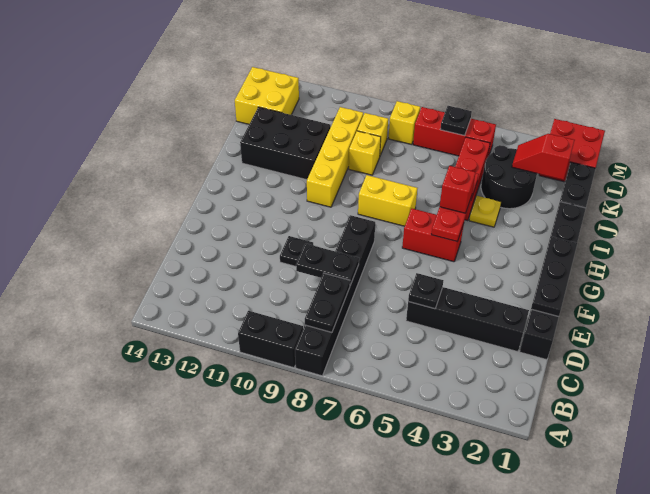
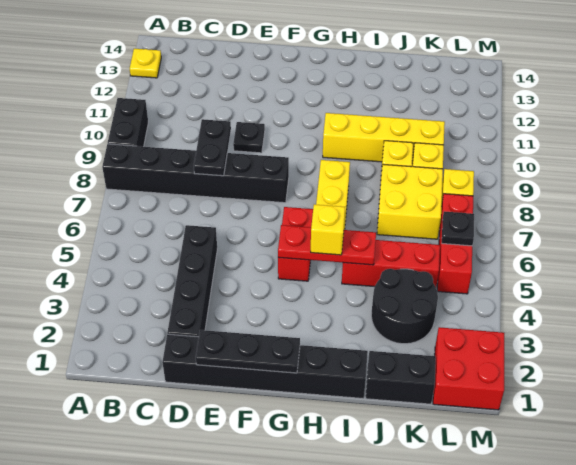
black 1x2 plate [305,273,350,332] -> none
black 1x1 plate [408,273,443,309] -> none
red 1x1 brick [440,166,476,213] -> yellow 1x1 brick [311,204,345,255]
yellow 1x1 plate [469,196,501,227] -> yellow 1x1 plate moved to [130,49,161,78]
black 2x3 brick [240,107,331,180] -> none
red 1x2 slope [512,134,575,180] -> none
yellow 2x2 brick [235,67,299,124] -> yellow 2x2 brick moved to [377,164,443,239]

